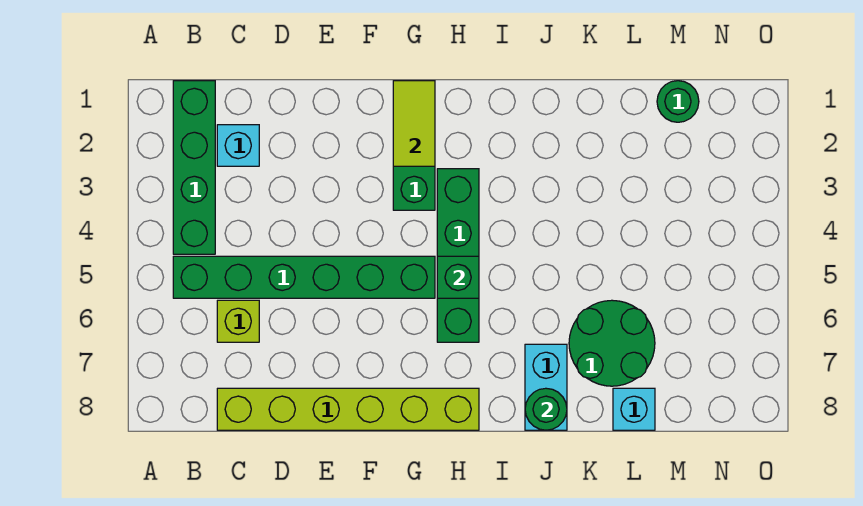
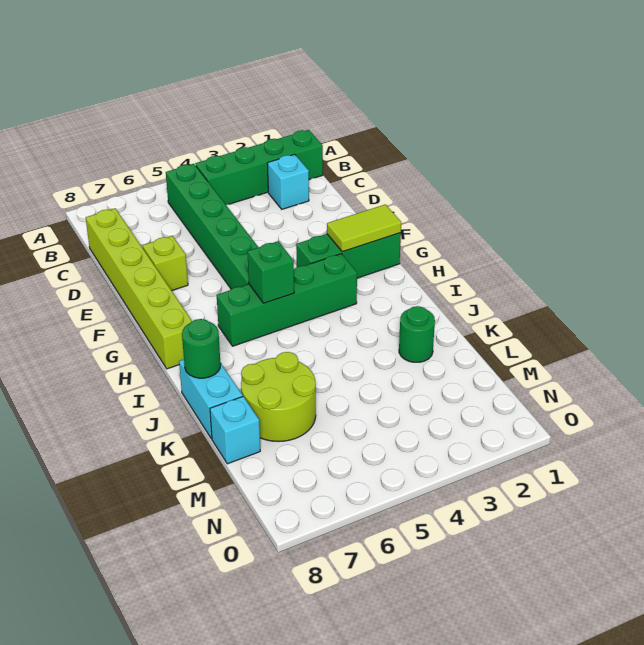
lime 1x1 brick [217,300,259,342] -> lime 1x1 brick moved to [143,236,188,291]
cyan 1x2 brick [525,344,567,430] -> cyan 1x2 brick turned to [179,359,243,439]
green 2x2 round brick [569,300,655,386] -> lime 2x2 round brick [241,352,316,442]
green 1x1 round brick [657,81,699,122] -> green 1x1 round brick moved to [399,306,435,362]

